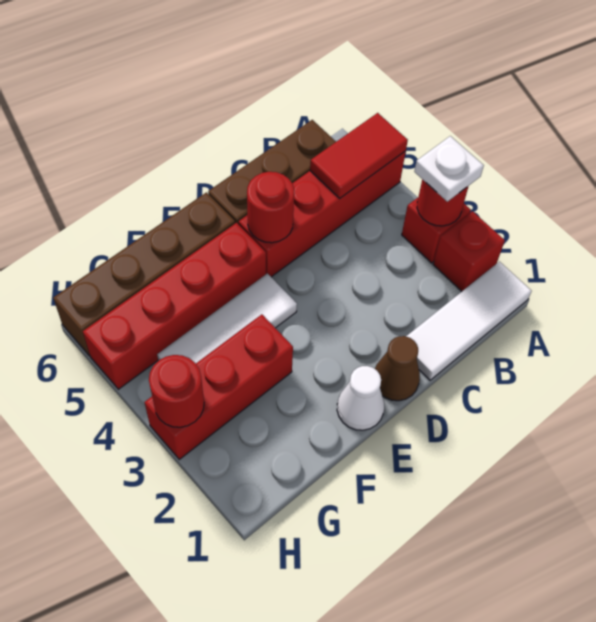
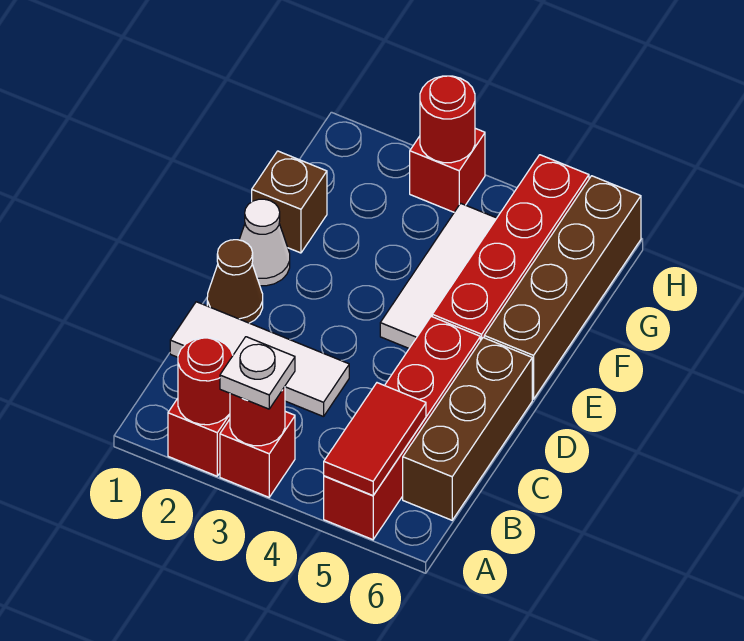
white 1x3 tile [406,262,532,380] -> white 1x3 tile turned to [170,302,349,417]
red 1x1 round brick [247,172,294,243] -> red 1x1 round brick moved to [178,338,233,425]
none -> brown 1x1 brick [252,151,327,253]
red 1x3 brick [145,314,293,459] -> red 1x1 brick [410,128,485,212]

